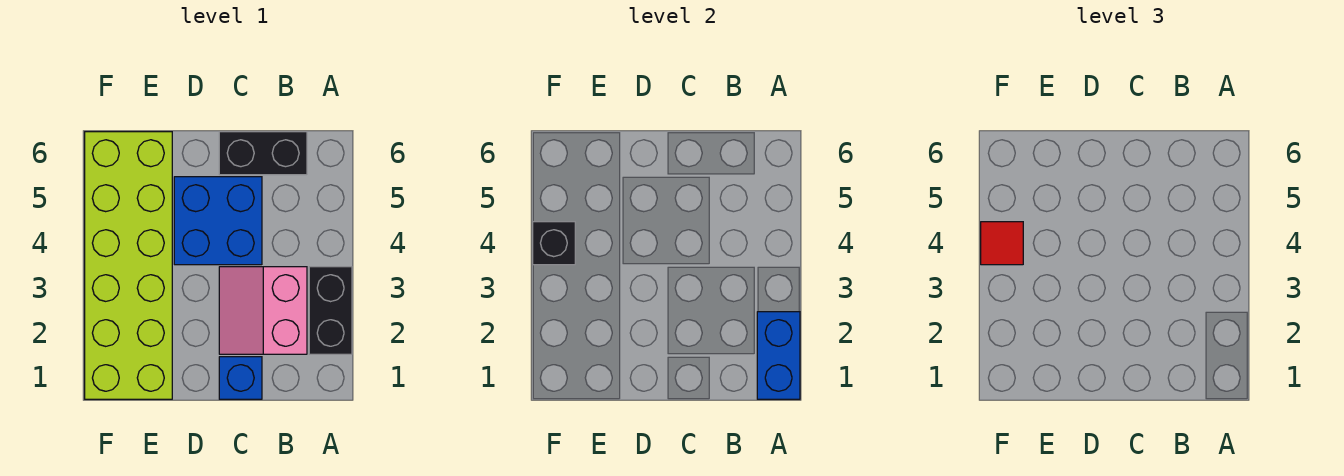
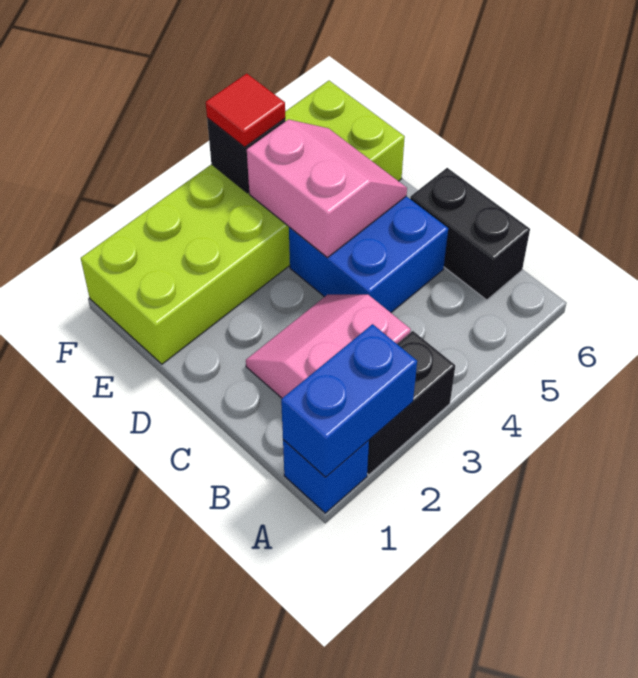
blue 1x1 brick [219,357,262,399] -> blue 1x1 brick moved to [283,440,369,513]
none -> pink 2x2 slope [247,119,407,258]

